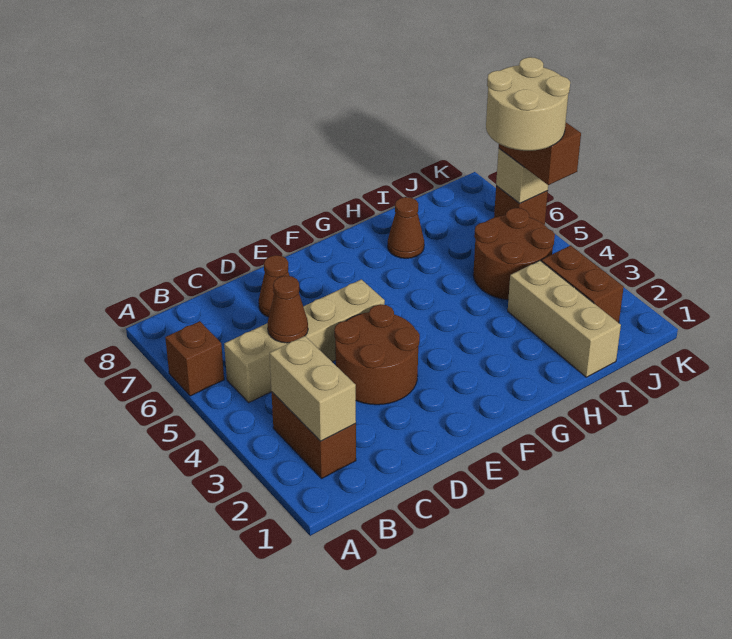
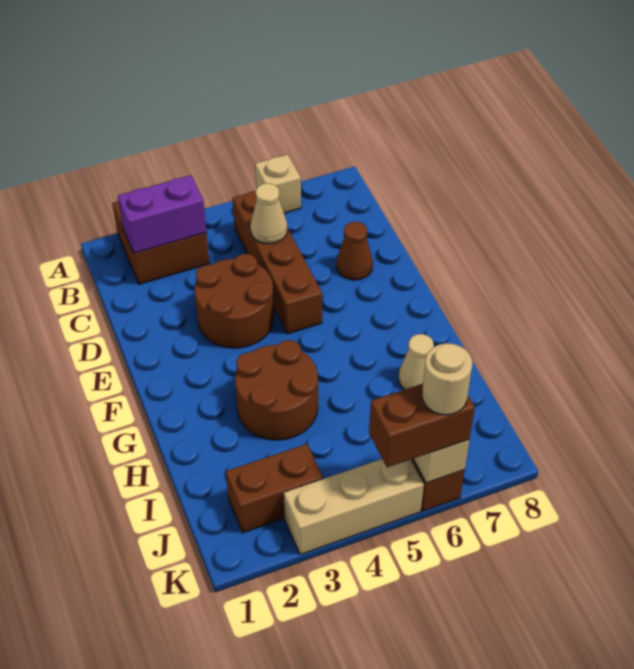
brown 1x1 brick [165,321,224,396] -> tan 1x1 brick [255,154,301,213]
brown 1x2 brick [272,392,356,478] -> brown 2x2 brick [112,201,209,284]
tan 1x2 brick [270,336,356,441] -> purple 1x2 brick [118,175,207,253]
tan 1x4 brick [224,279,385,402] -> brown 1x4 brick [233,191,322,334]
brown 1x1 cone [268,276,308,343] -> tan 1x1 cone [250,183,287,244]
brown 1x1 cone [388,197,424,258] -> tan 1x1 cone [399,334,434,390]
tan 1x3 brick [508,261,621,377] -> tan 1x3 brick moved to [284,459,424,555]
brown 2x2 round brick [473,208,555,300] -> brown 2x2 round brick moved to [235,340,318,440]
tan 2x2 round brick [486,57,570,151] -> tan 1x1 round brick [422,343,472,415]

